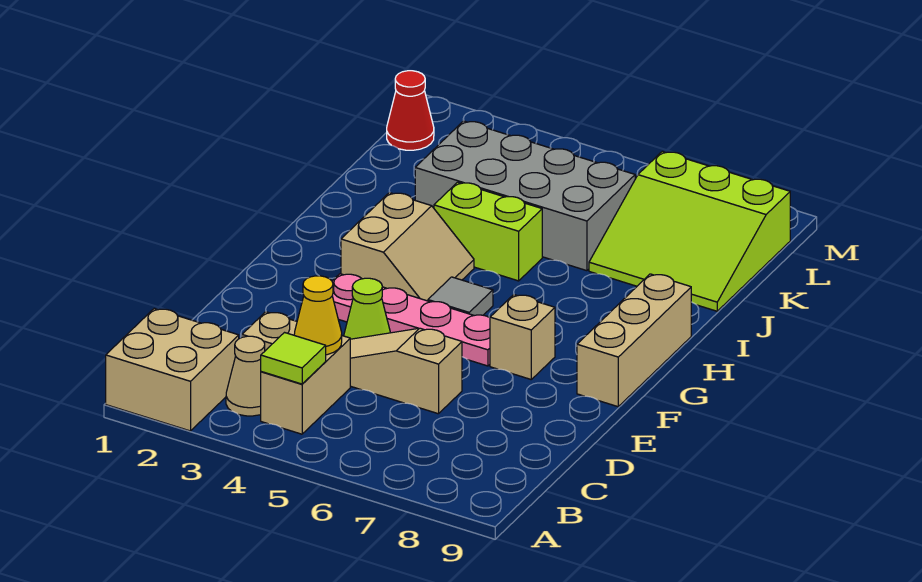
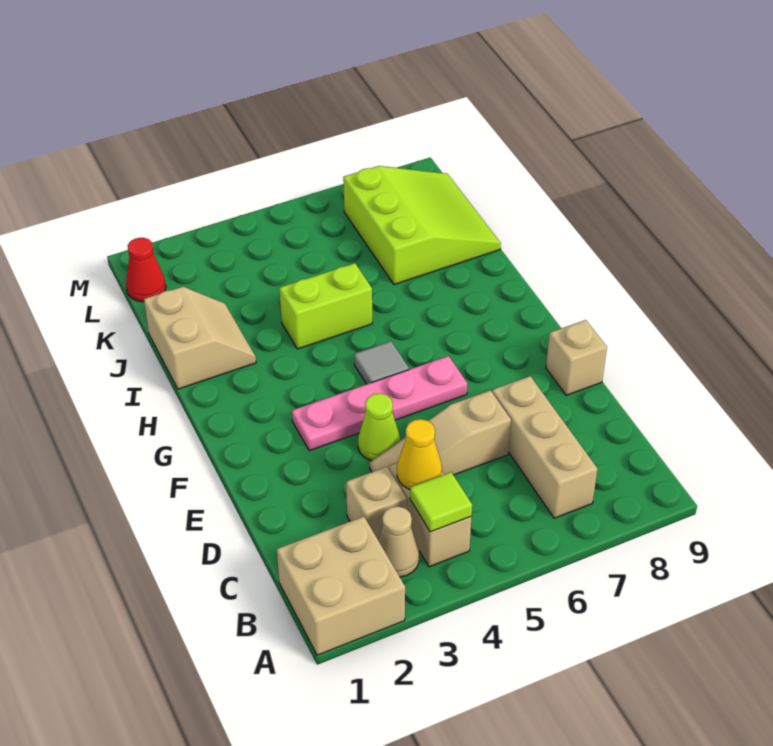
tan 1x1 brick [490,295,555,379] -> tan 1x1 brick moved to [546,320,607,395]
tan 1x3 brick [577,274,691,407] -> tan 1x3 brick moved to [492,376,597,518]
tan 2x2 slope [341,193,474,301] -> tan 2x2 slope moved to [144,287,256,389]
grey 2x4 brick [415,121,635,271] -> none
lime 3x3 slope [589,151,790,311] -> lime 3x3 slope turned to [343,166,501,285]

